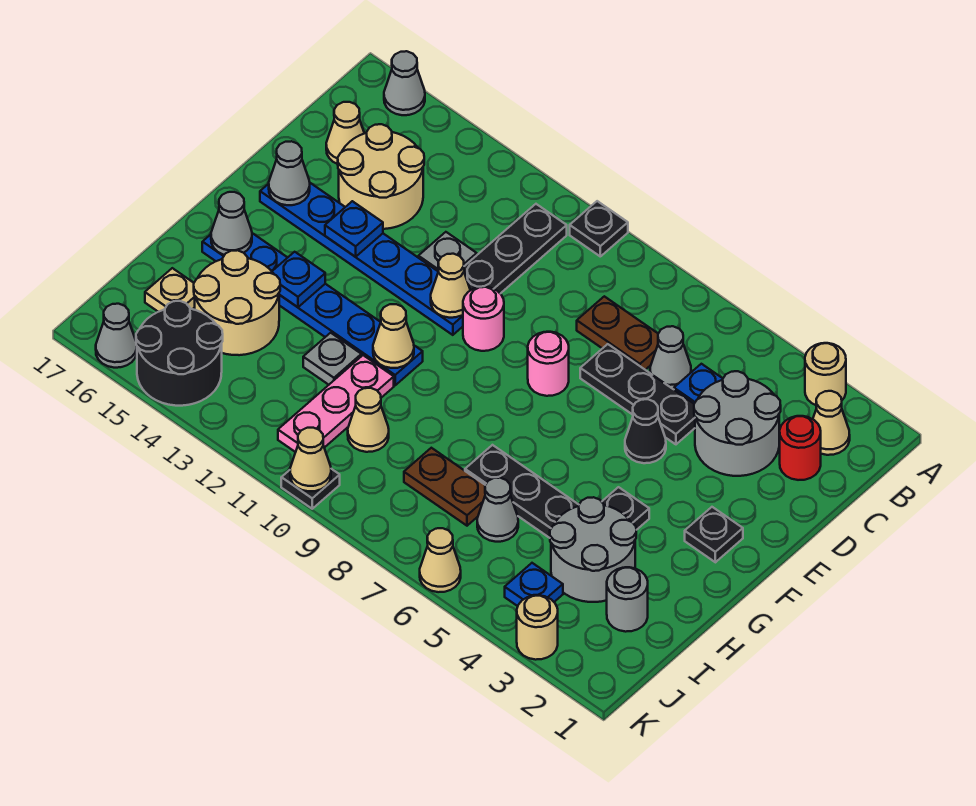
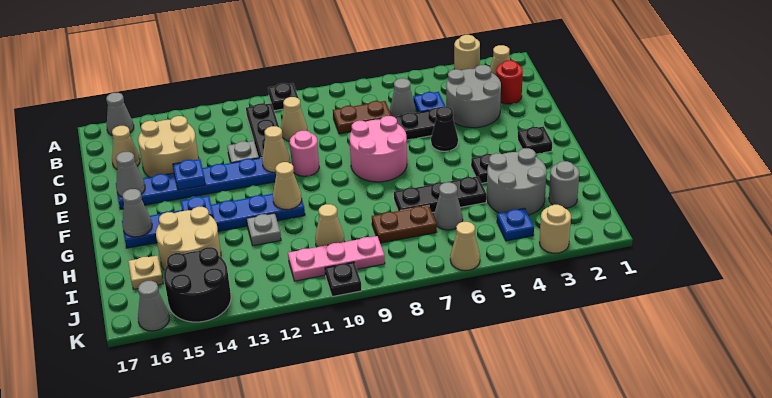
pink 1x1 round brick [528,332,569,396] -> pink 2x2 round brick [350,116,407,182]
pink 1x3 plate [278,355,394,452] -> pink 1x3 plate turned to [288,236,385,281]
tan 1x1 cone [290,428,331,491] -> tan 1x1 cone moved to [281,97,307,141]

